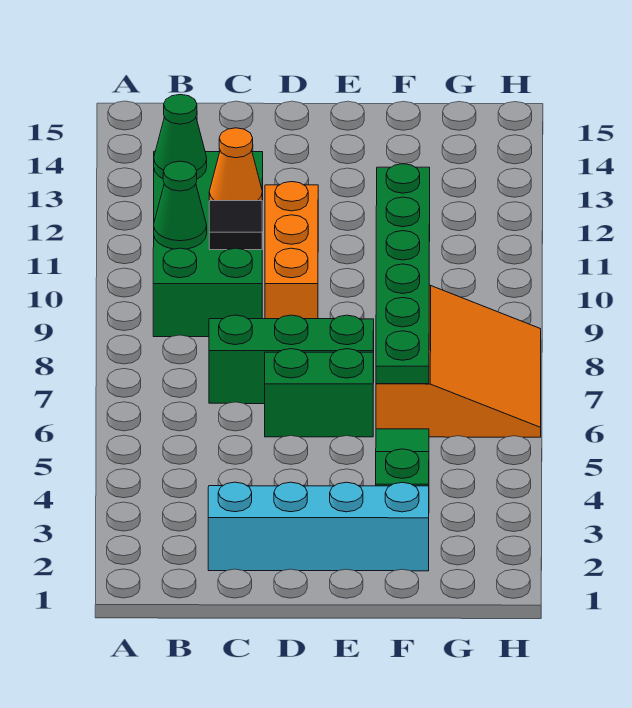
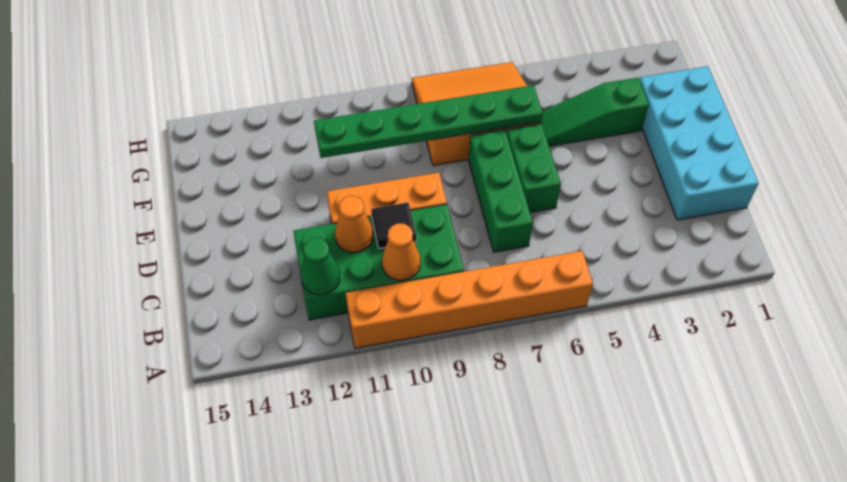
none -> orange 1x6 brick [346,251,593,348]
green 1x1 cone [154,161,207,249] -> orange 1x1 cone [382,223,420,280]
cyan 1x4 brick [208,482,429,571] -> cyan 2x4 brick [640,66,759,220]

